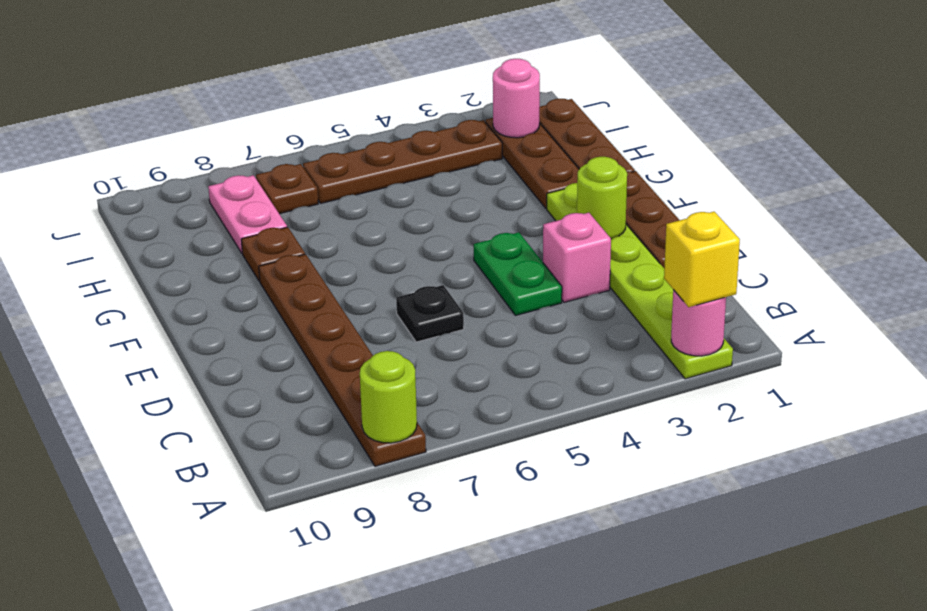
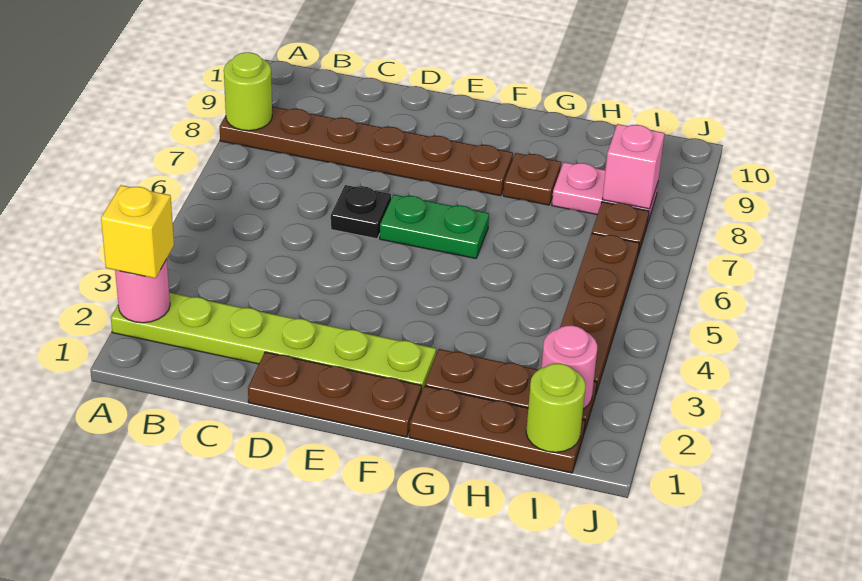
pink 1x1 brick [543,213,611,302] -> pink 1x1 brick moved to [602,124,665,209]
green 1x2 plate [474,232,562,315] -> green 1x2 plate moved to [380,195,489,259]
lime 1x1 round brick [577,157,627,239] -> lime 1x1 round brick moved to [526,363,586,452]

